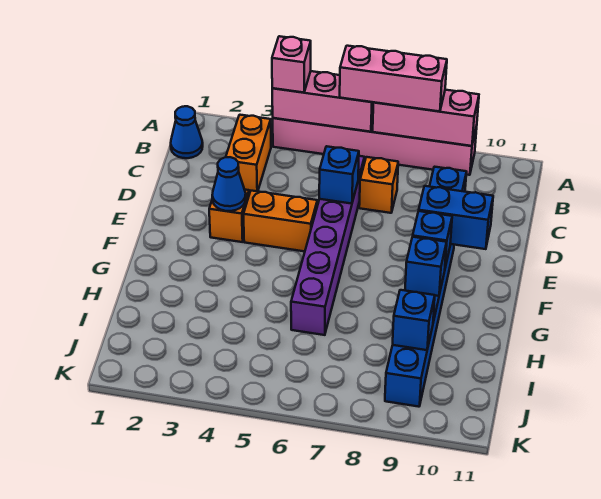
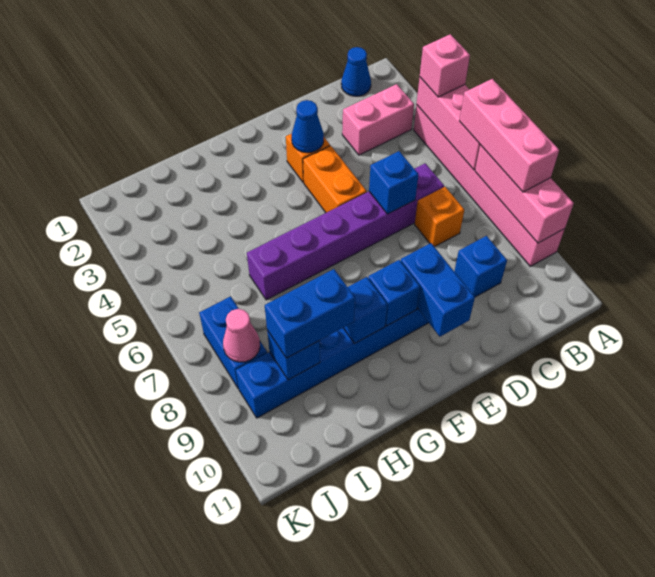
orange 1x2 brick [226,115,271,192] -> pink 1x2 brick [342,84,414,155]
none -> blue 1x2 brick [265,269,355,358]
none -> blue 1x2 brick [199,297,267,389]
none -> pink 1x1 cone [223,309,260,362]

